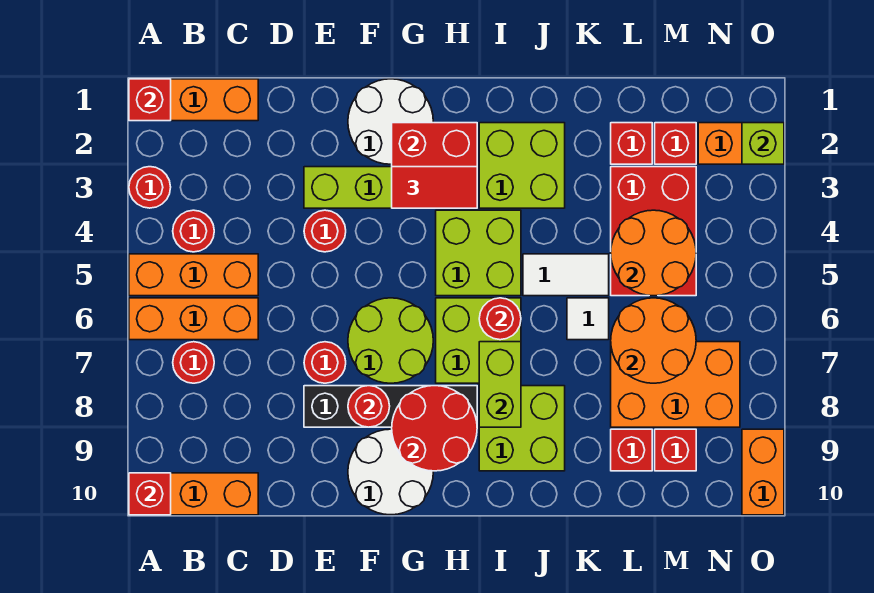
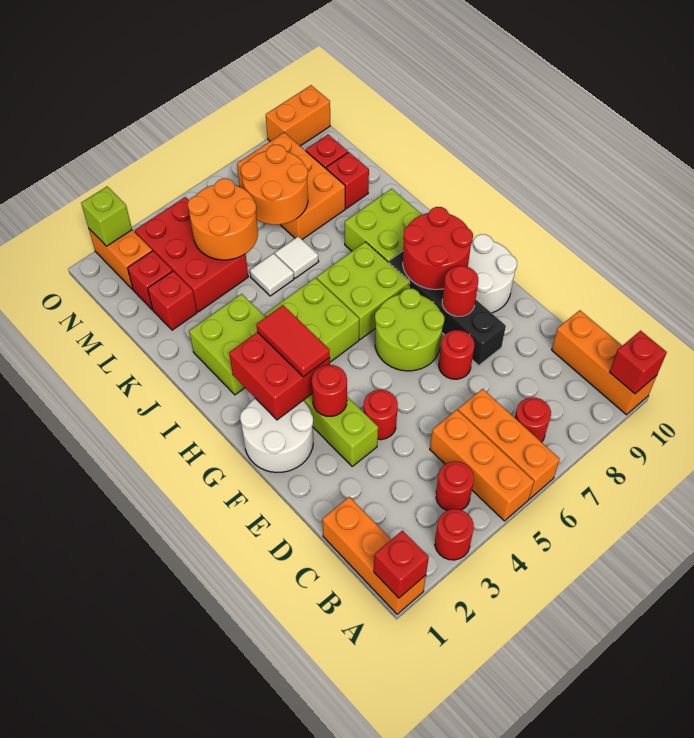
red 1x1 round brick [479,298,521,340] -> red 1x1 round brick moved to [312,365,347,416]
lime 1x2 brick [479,342,521,427] -> none
white 1x2 tile [523,254,609,296] -> white 1x1 tile [250,253,294,296]
red 2x3 brick [611,167,696,296] -> red 2x3 brick turned to [135,197,248,312]

